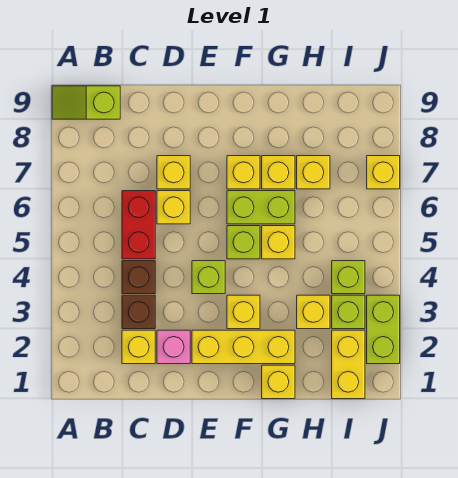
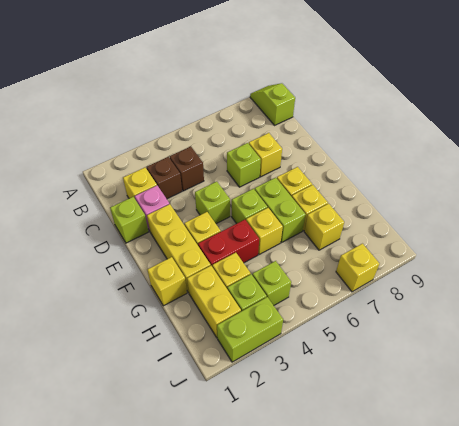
red 1x2 brick [122,191,155,259] -> red 1x2 brick moved to [198,220,259,266]
none -> lime 1x1 brick [110,197,148,243]
yellow 1x1 brick [157,191,190,224] -> lime 1x1 brick [227,143,261,187]
yellow 1x2 brick [332,330,365,399] -> yellow 1x2 brick turned to [187,266,241,337]

